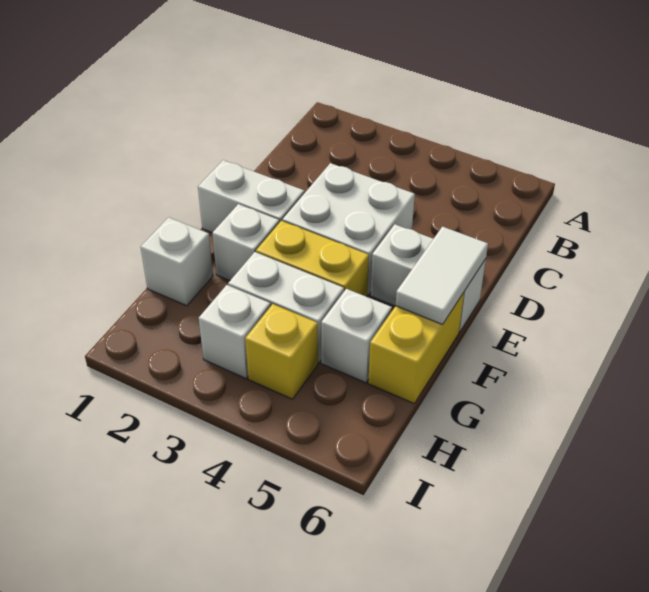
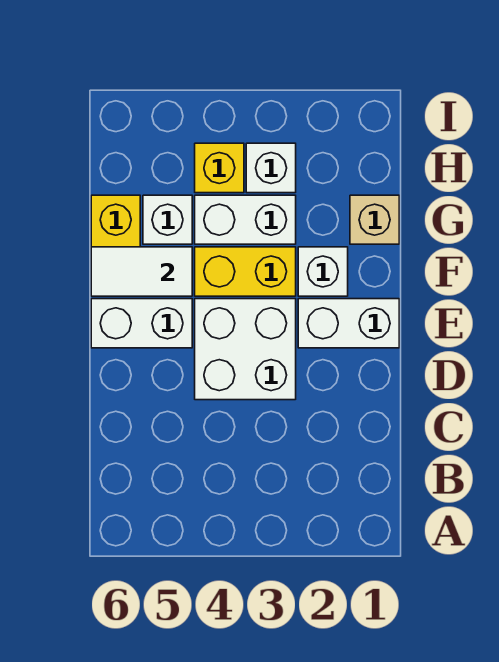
white 1x2 tile [396,227,488,325] -> white 1x2 tile turned to [91,247,192,296]
white 1x1 brick [141,217,213,306] -> tan 1x1 brick [350,195,399,244]

